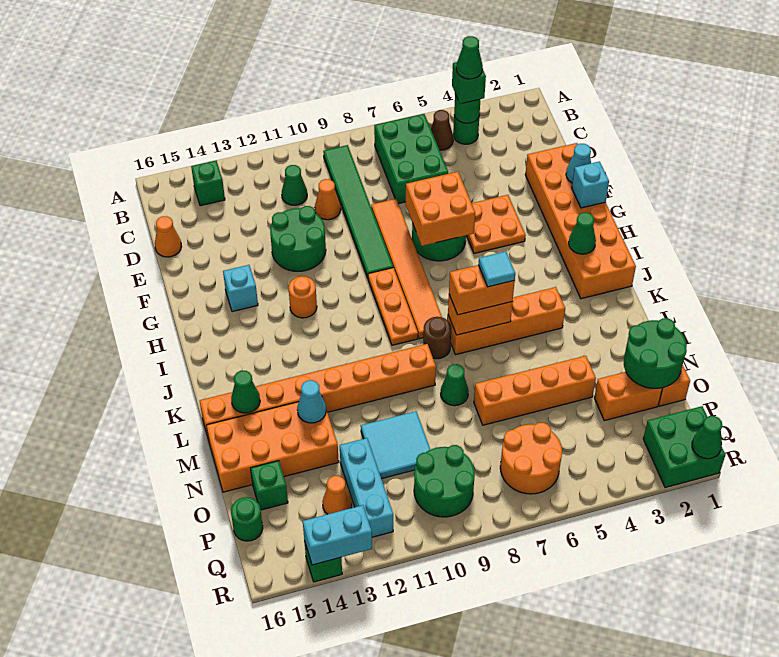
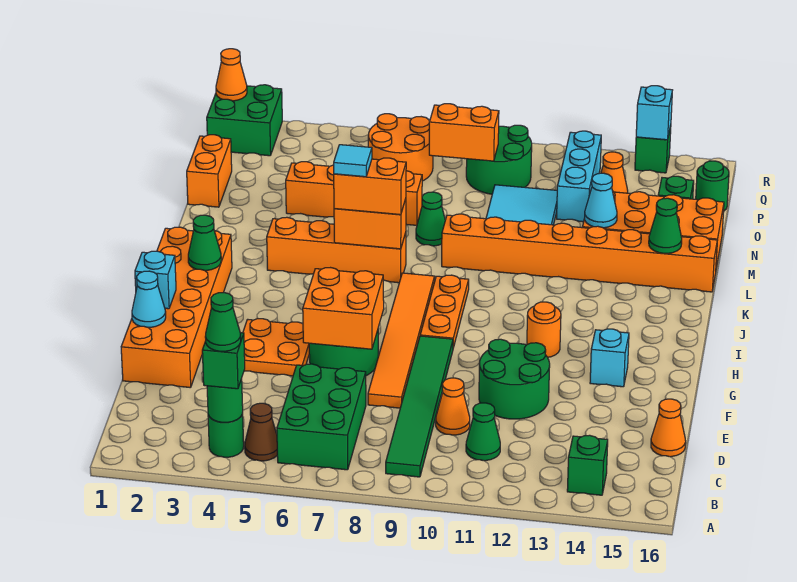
brown 1x1 round brick [423,317,451,359] -> none
green 2x2 round brick [624,318,687,388] -> none
orange 1x2 brick [594,372,662,421] -> orange 1x2 brick moved to [429,104,499,161]
green 1x1 cone [692,416,722,459] -> orange 1x1 cone [216,49,247,101]
cyan 1x2 brick [303,505,372,565] -> cyan 1x1 brick [636,86,672,140]

